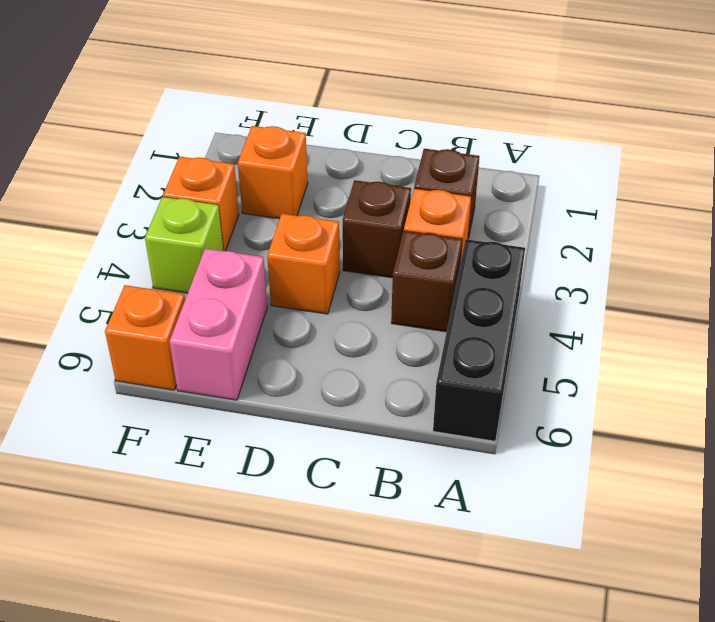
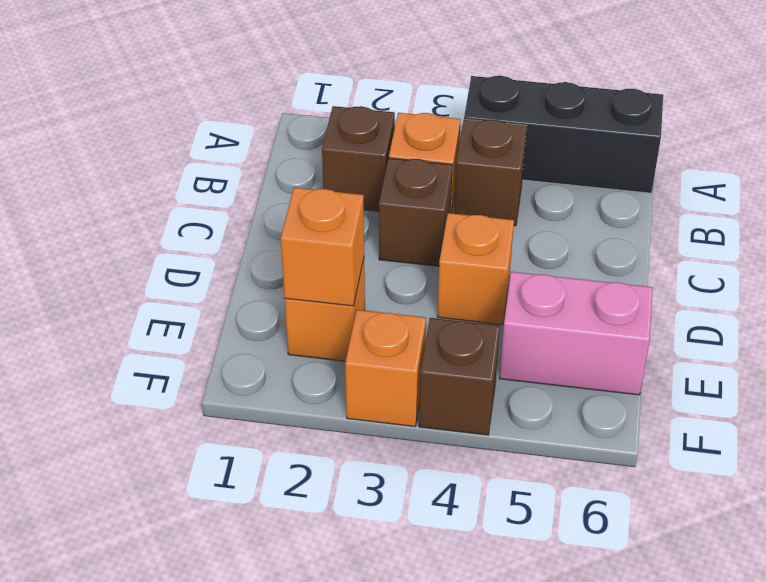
lime 1x1 brick [145,197,223,293] -> brown 1x1 brick [419,318,500,435]
orange 1x1 brick [105,285,185,390] -> orange 1x1 brick moved to [281,188,364,306]

